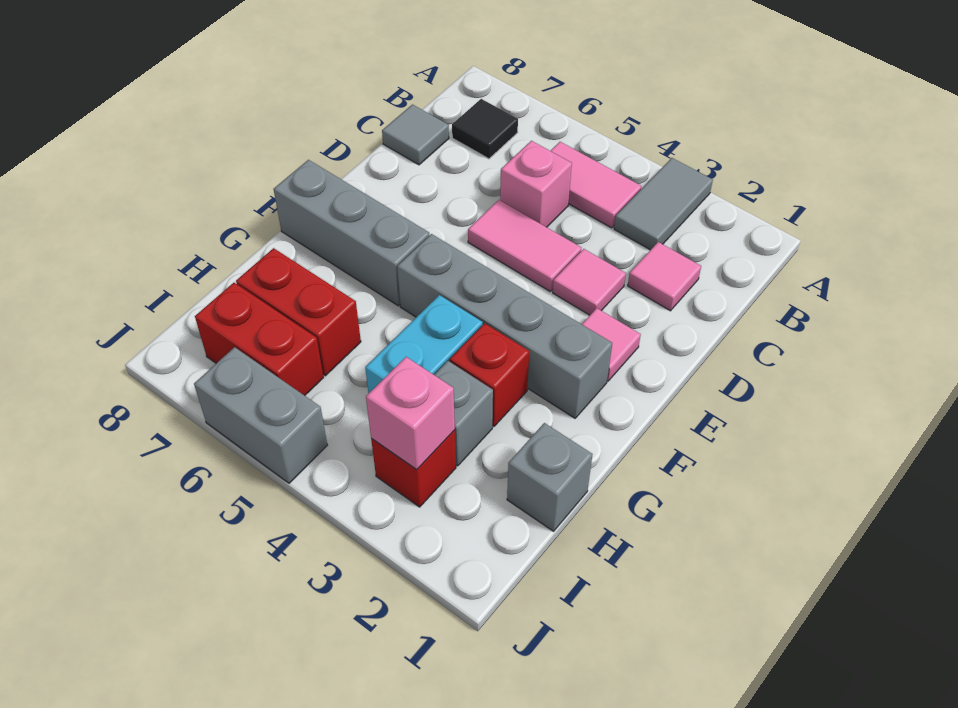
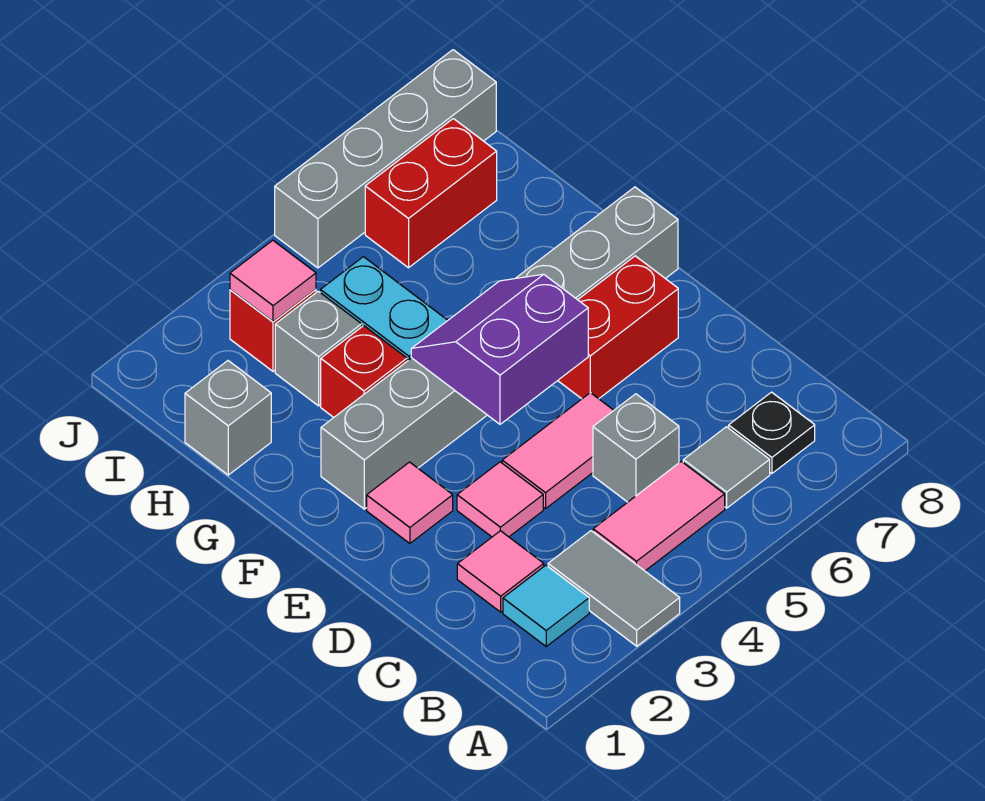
none -> cyan 1x1 tile [503,565,589,646]
black 1x1 tile [452,99,518,159] -> black 1x1 plate [729,392,815,474]
pink 1x1 brick [500,141,572,227] -> grey 1x1 brick [593,394,679,502]
grey 1x1 tile [382,105,449,165] -> grey 1x1 tile moved to [683,427,770,508]
none -> purple 2x2 slope [411,274,588,424]
red 1x2 brick [236,248,361,376] -> red 1x2 brick moved to [558,256,678,399]
pink 1x1 brick [366,357,455,470] -> pink 1x1 tile [230,240,316,322]
grey 1x2 brick [194,347,327,483] -> grey 1x4 brick [275,50,496,268]

